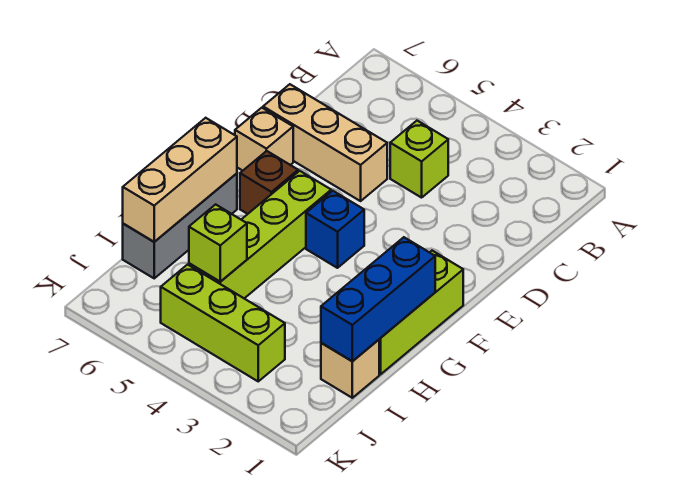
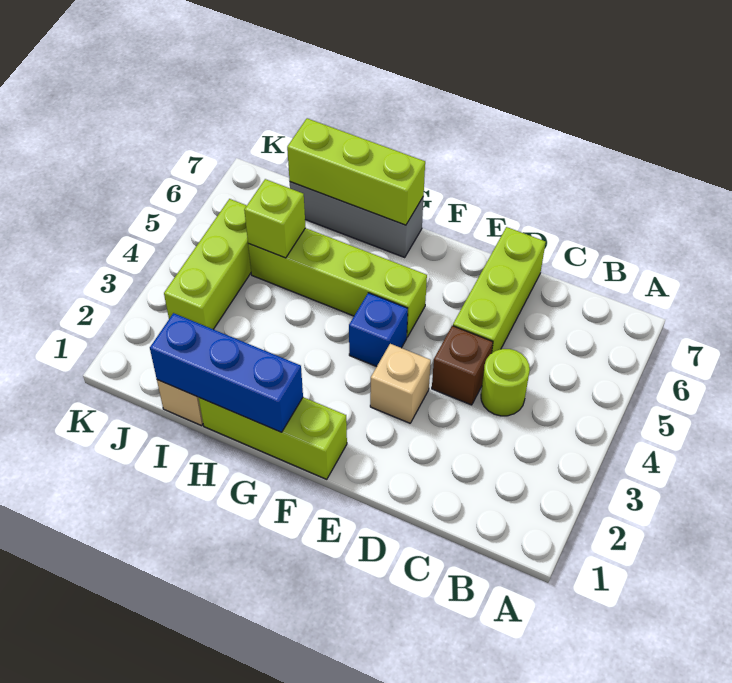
lime 1x1 brick [390,121,448,198] -> lime 1x1 round brick [481,349,530,416]
tan 1x3 brick [263,84,387,201] -> lime 1x3 brick [453,227,546,353]
tan 1x1 brick [235,108,293,171] -> tan 1x1 brick moved to [370,344,431,423]
brown 1x1 brick [240,151,298,214] -> brown 1x1 brick moved to [432,326,493,405]
tan 1x3 brick [123,118,237,242] -> lime 1x3 brick [287,118,425,225]

